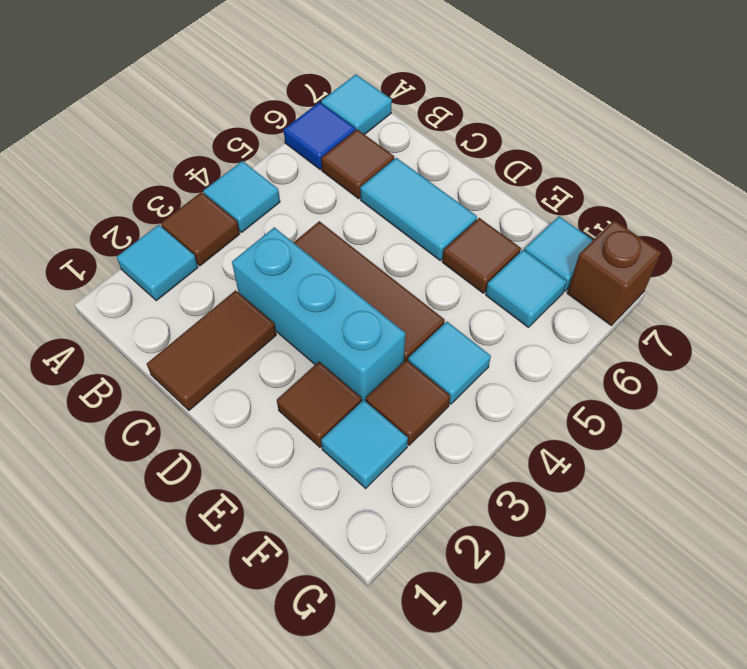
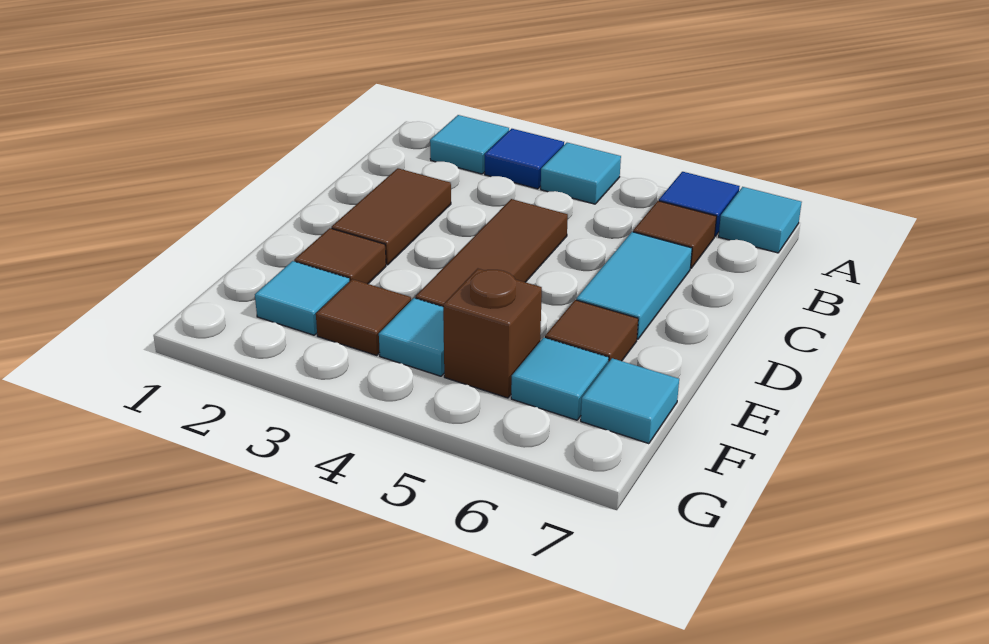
brown 1x1 tile [161,192,240,266] -> blue 1x1 tile [485,129,564,189]
brown 1x2 tile [147,290,276,410] -> brown 1x2 tile turned to [331,168,451,265]
cyan 1x3 brick [232,227,405,401] -> none
brown 1x1 brick [567,220,661,325] -> brown 1x1 brick moved to [443,269,542,398]

